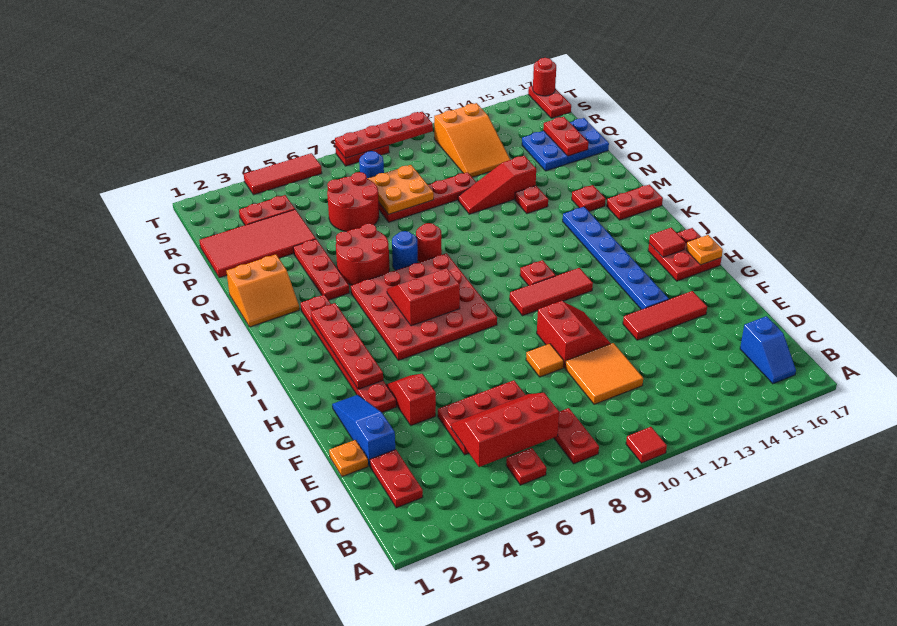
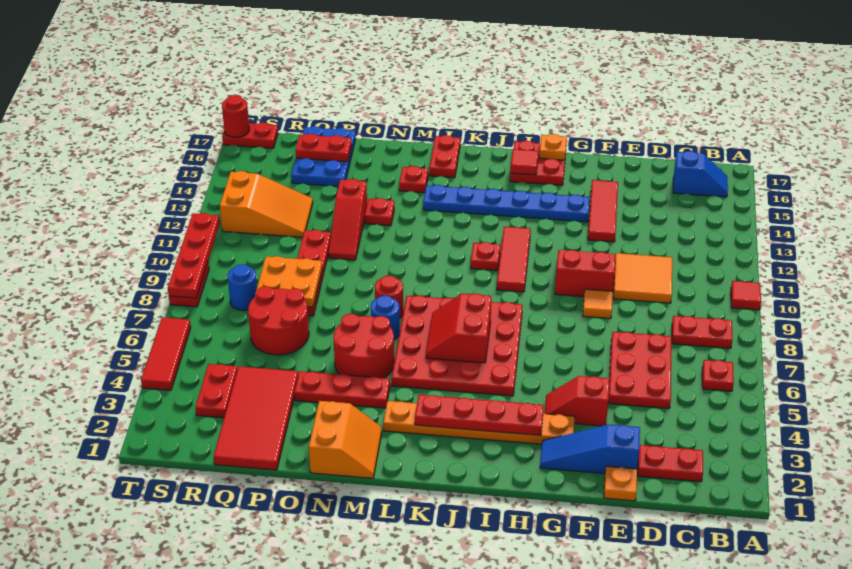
red 2x3 slope [451,393,559,467] -> none
red 1x6 plate [301,295,396,412] -> orange 1x6 plate [383,401,575,444]

